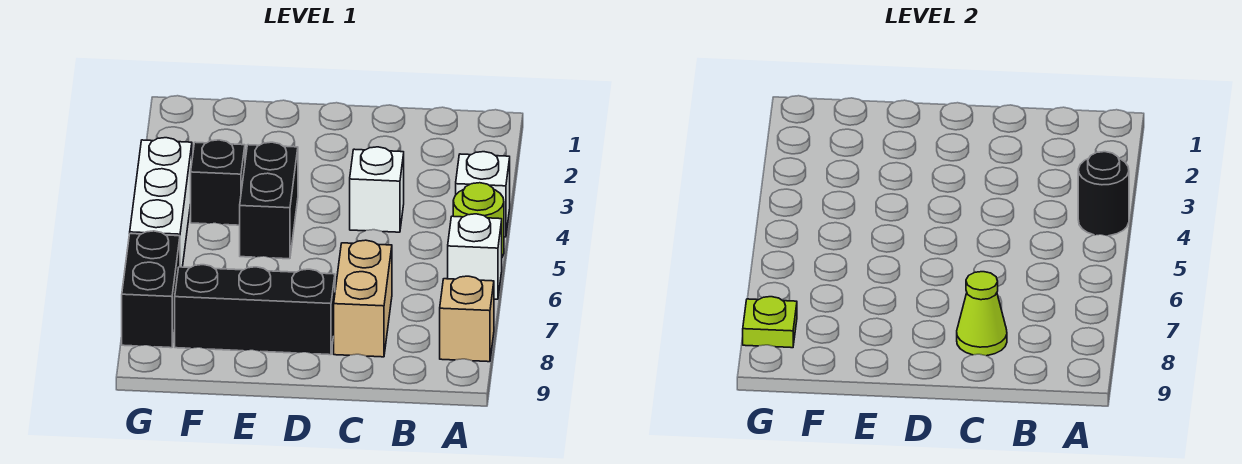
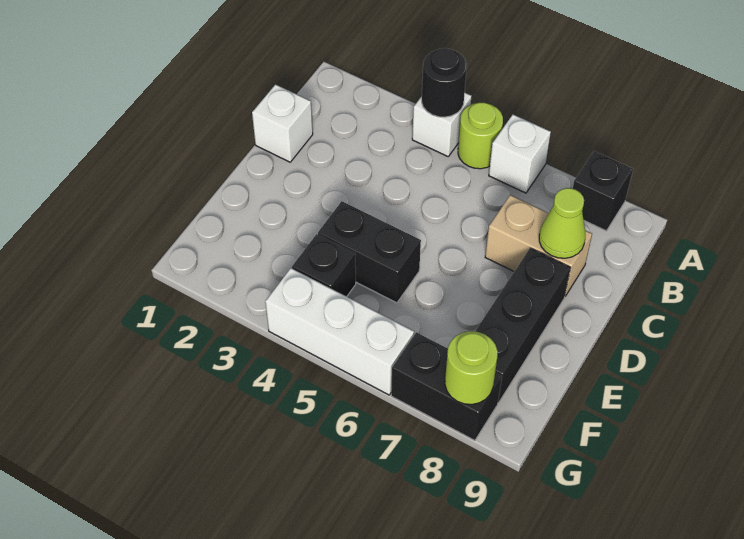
tan 1x1 brick [440,276,494,362] -> black 1x1 brick [573,151,633,231]
white 1x1 brick [350,147,404,232] -> white 1x1 brick moved to [252,85,313,162]
lime 1x1 plate [743,297,797,348] -> lime 1x1 round brick [445,331,498,404]

